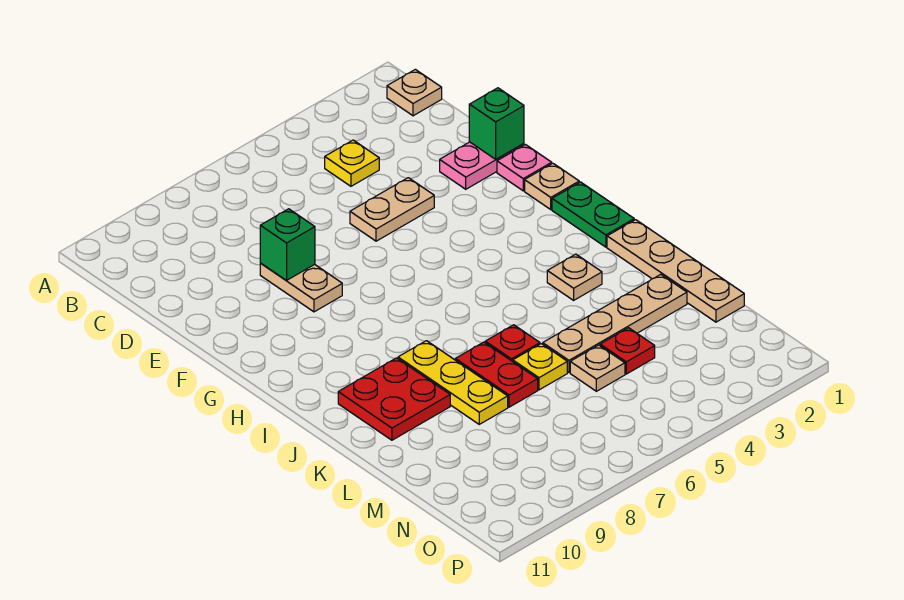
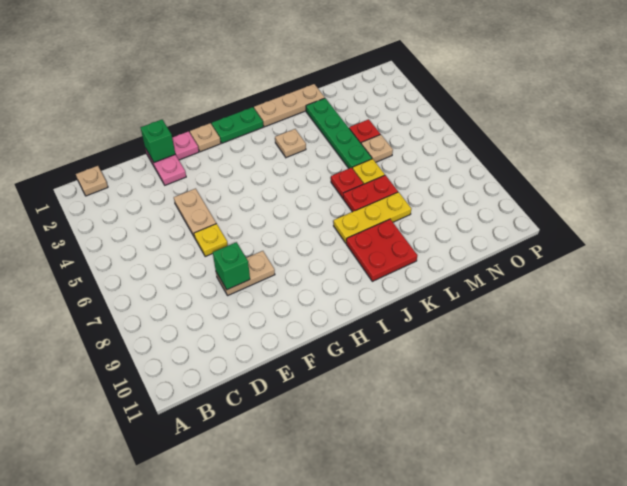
yellow 1x1 plate [325,140,379,186] -> yellow 1x1 plate moved to [194,224,228,257]
tan 1x4 plate [607,220,744,322] -> tan 1x3 plate [254,84,325,127]
tan 1x4 plate [543,274,687,372] -> green 1x4 plate [306,98,372,168]

